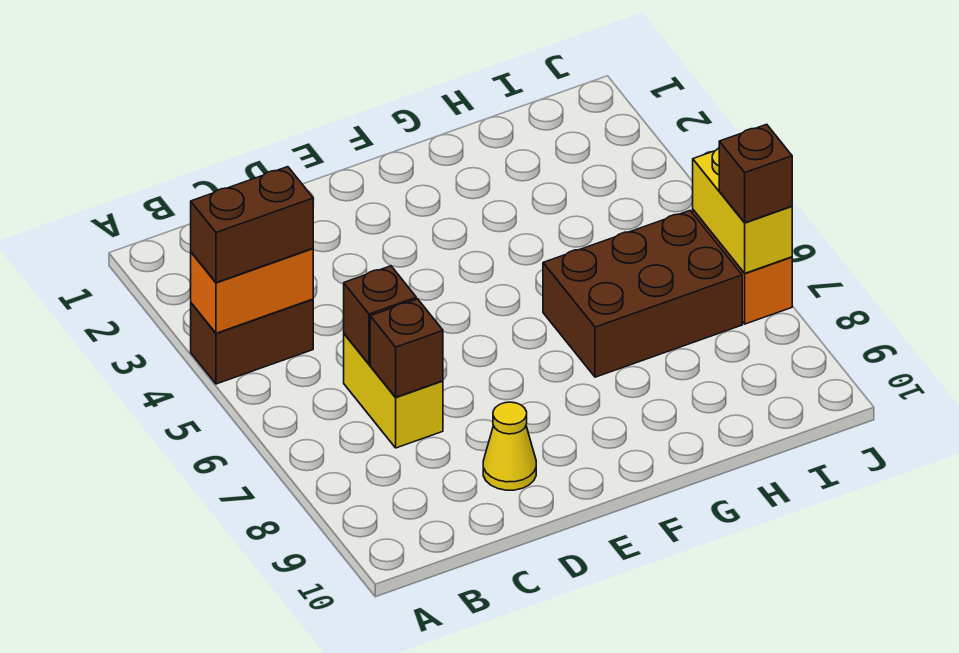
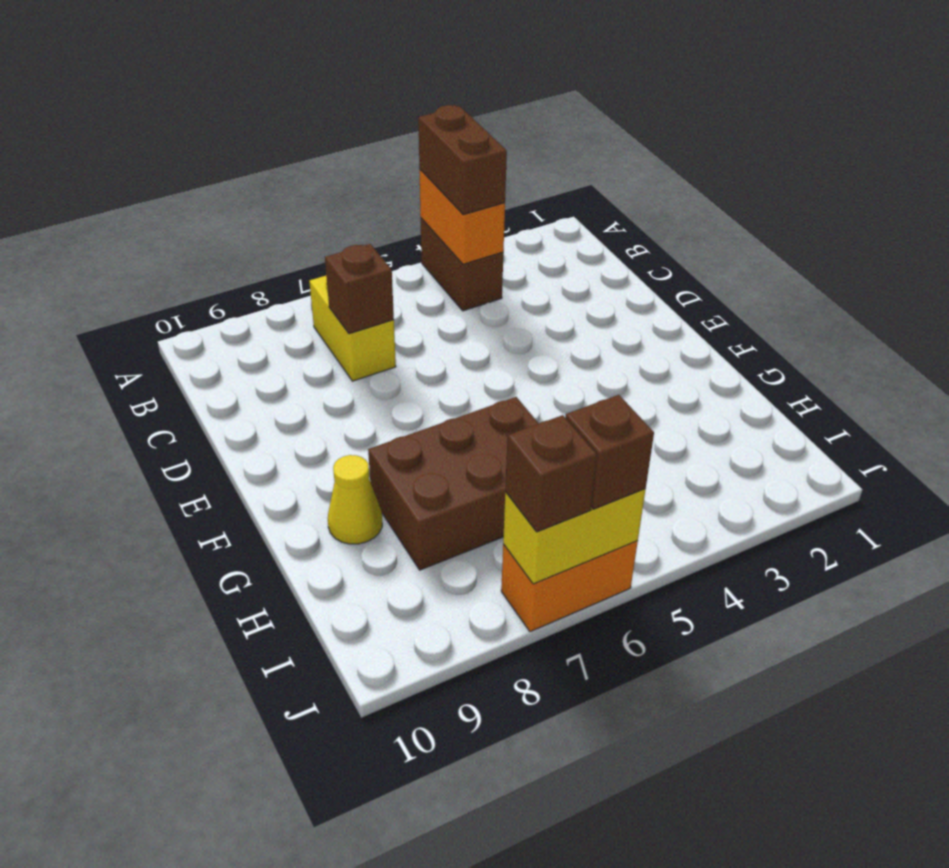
yellow 1x2 brick [344,334,443,448] -> yellow 1x2 brick turned to [309,276,396,381]
brown 1x1 brick [344,266,416,364] -> brown 1x1 brick moved to [565,395,654,509]
yellow 1x1 cone [483,402,536,490] -> yellow 1x1 cone moved to [328,455,382,544]
brown 2x3 brick [543,211,742,377] -> brown 2x3 brick turned to [368,397,539,570]

